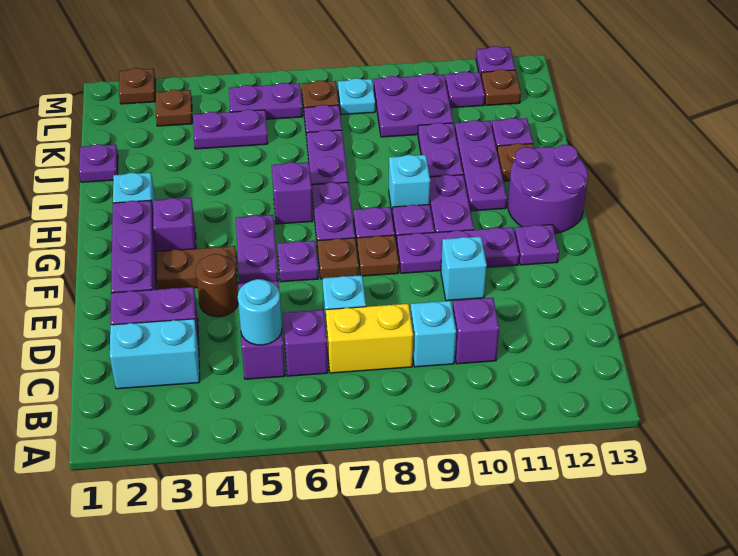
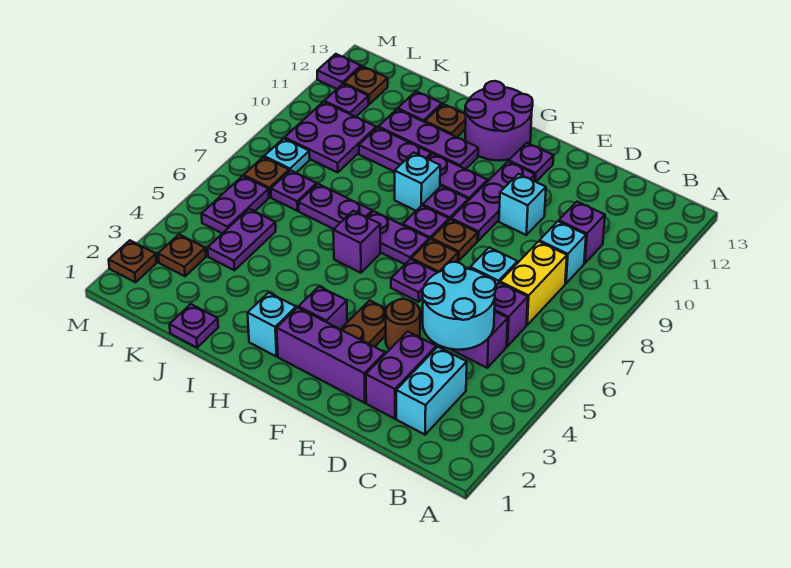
cyan 1x1 round brick [238,279,282,345] -> cyan 2x2 round brick [422,262,496,350]
purple 1x2 plate [236,215,278,284] -> none

